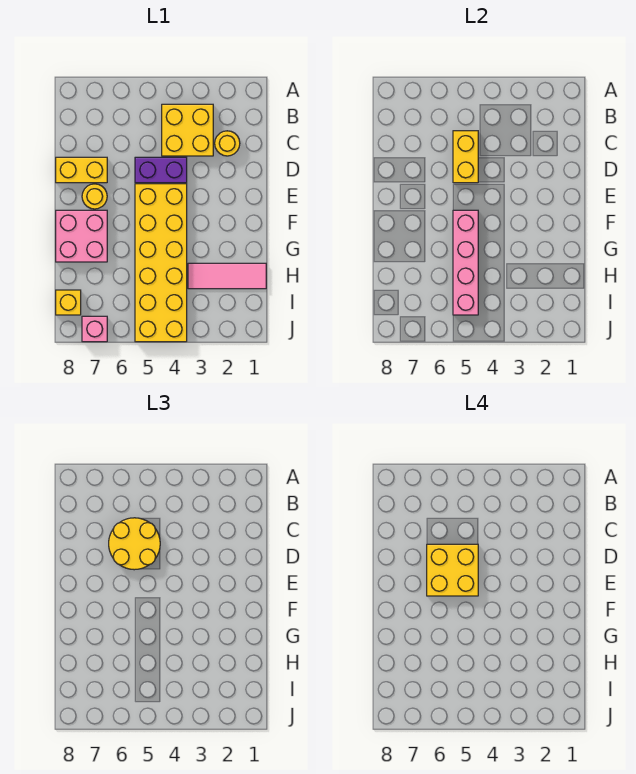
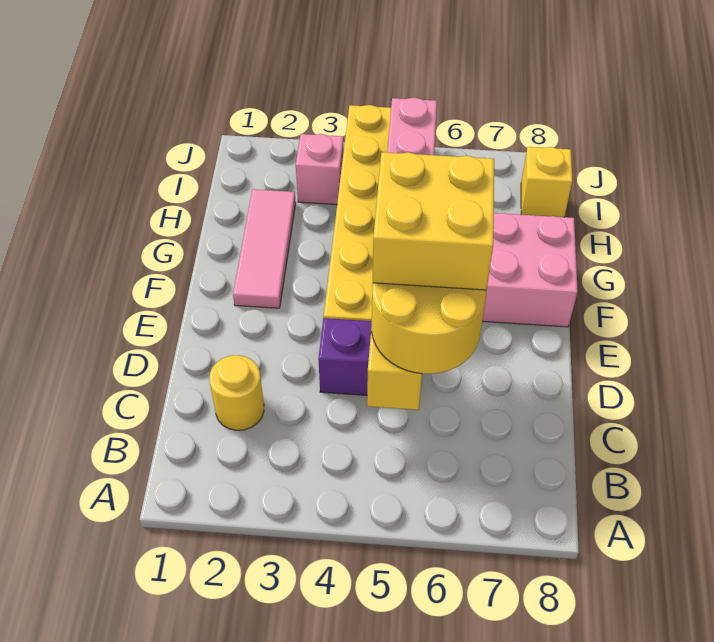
yellow 2x2 brick [162,104,213,156] -> none
yellow 1x2 brick [56,157,107,183] -> none
yellow 1x1 round brick [82,184,107,209] -> none
pink 1x3 tile [188,263,266,289] -> pink 1x3 tile turned to [233,189,296,308]
pink 1x1 brick [82,316,107,342] -> pink 1x1 brick moved to [296,134,344,205]

